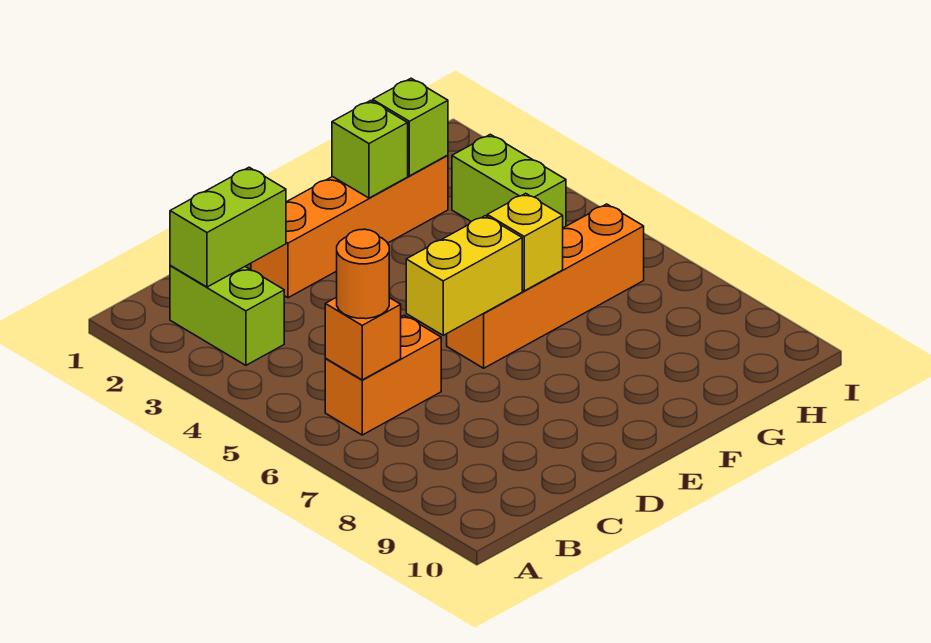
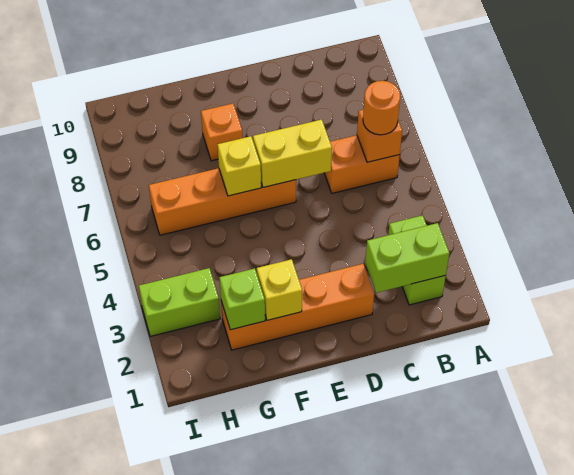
lime 1x1 brick [332,101,408,198] -> yellow 1x1 brick [257,259,302,320]
none -> orange 1x1 brick [201,103,243,161]
lime 1x2 brick [452,134,566,228] -> lime 1x2 brick turned to [139,268,220,337]

